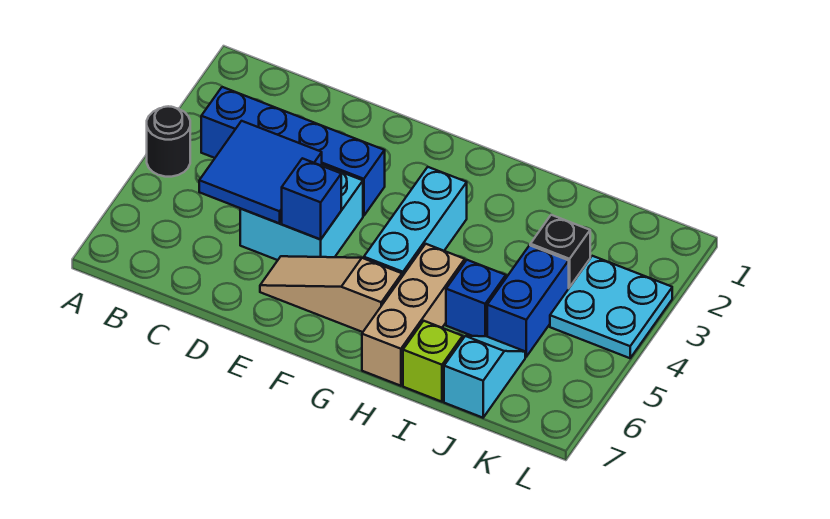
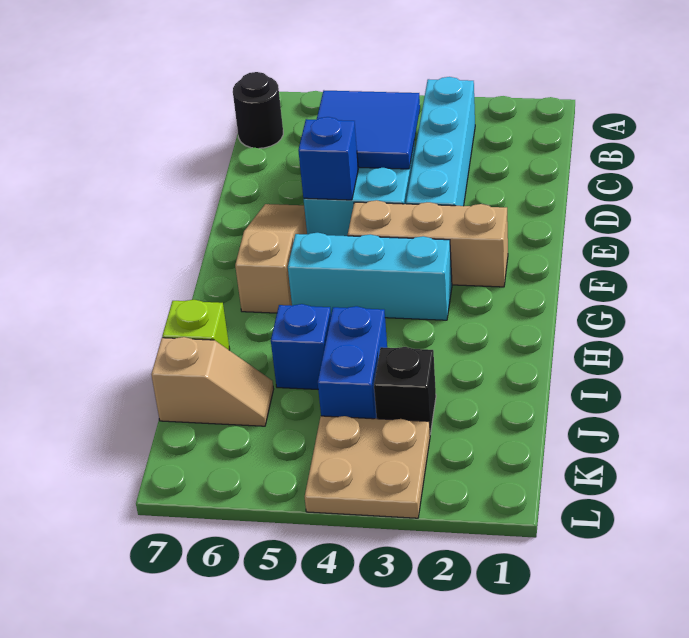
black 1x1 round brick [147,106,190,177] -> black 1x1 round brick moved to [233,72,283,148]
blue 1x4 brick [201,87,385,216] -> cyan 1x4 brick [406,77,475,206]
tan 1x3 brick [362,244,465,386] -> tan 1x3 brick moved to [348,200,508,287]
blue 1x2 brick [487,245,569,357] -> blue 1x2 brick turned to [318,306,387,419]
cyan 1x2 slope [444,336,525,418] -> tan 1x2 slope [151,337,274,426]
cyan 2x2 plate [550,256,672,358] -> tan 2x2 plate [305,416,430,518]

